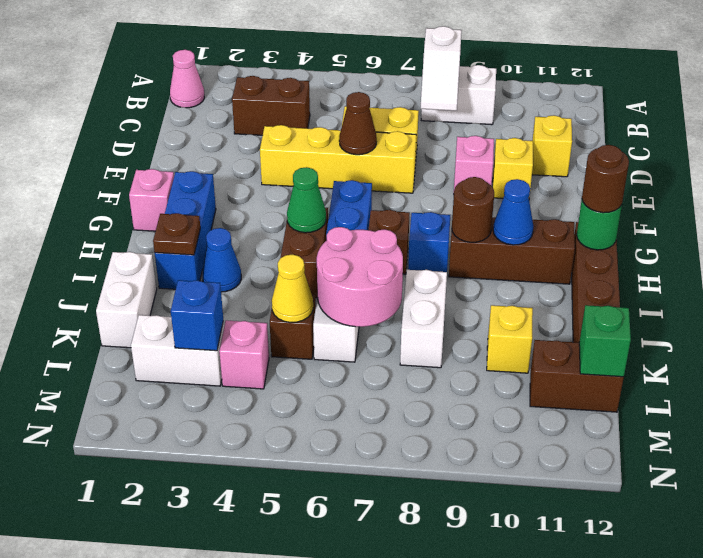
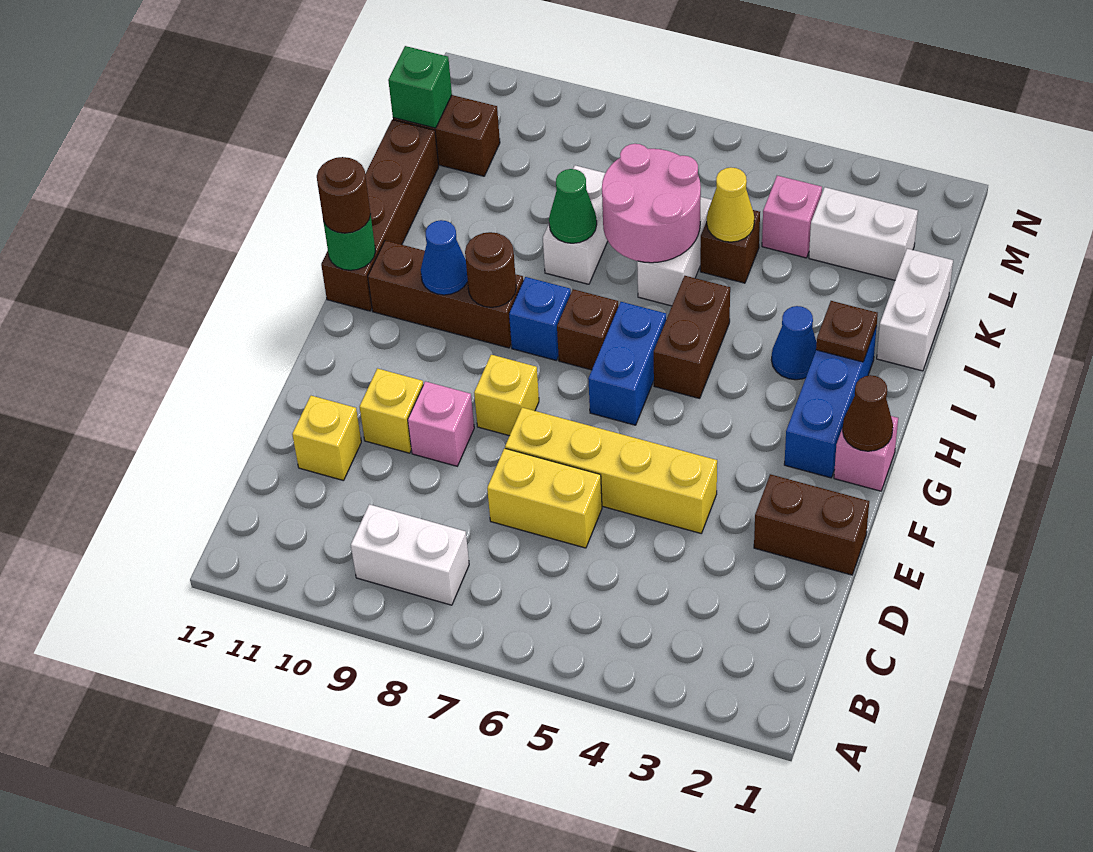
pink 1x1 cone [170,50,204,108] -> none
white 1x2 slope [421,26,462,111] -> none
brown 1x2 brick [232,76,310,135] -> brown 1x2 brick moved to [754,474,869,575]
brown 1x1 cone [339,92,377,155] -> brown 1x1 cone moved to [843,375,893,451]
green 1x1 cone [287,167,326,233] -> green 1x1 cone moved to [549,169,597,243]
yellow 1x1 brick [487,305,533,373] -> yellow 1x1 brick moved to [474,355,539,436]
blue 1x1 brick [171,280,223,351] -> none

